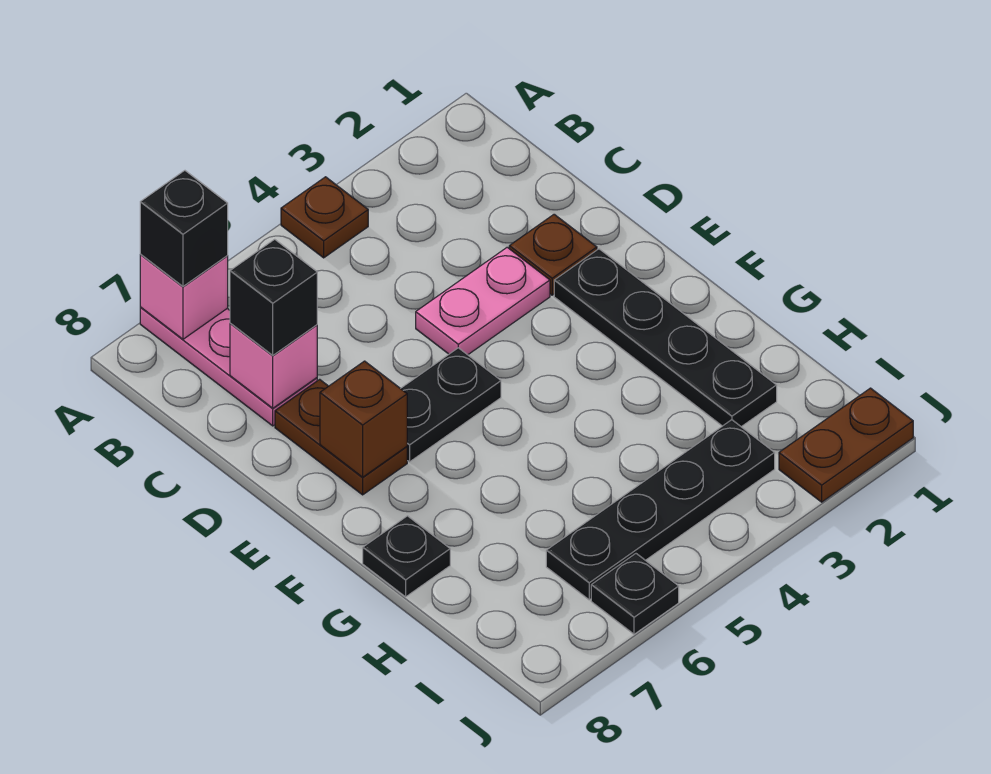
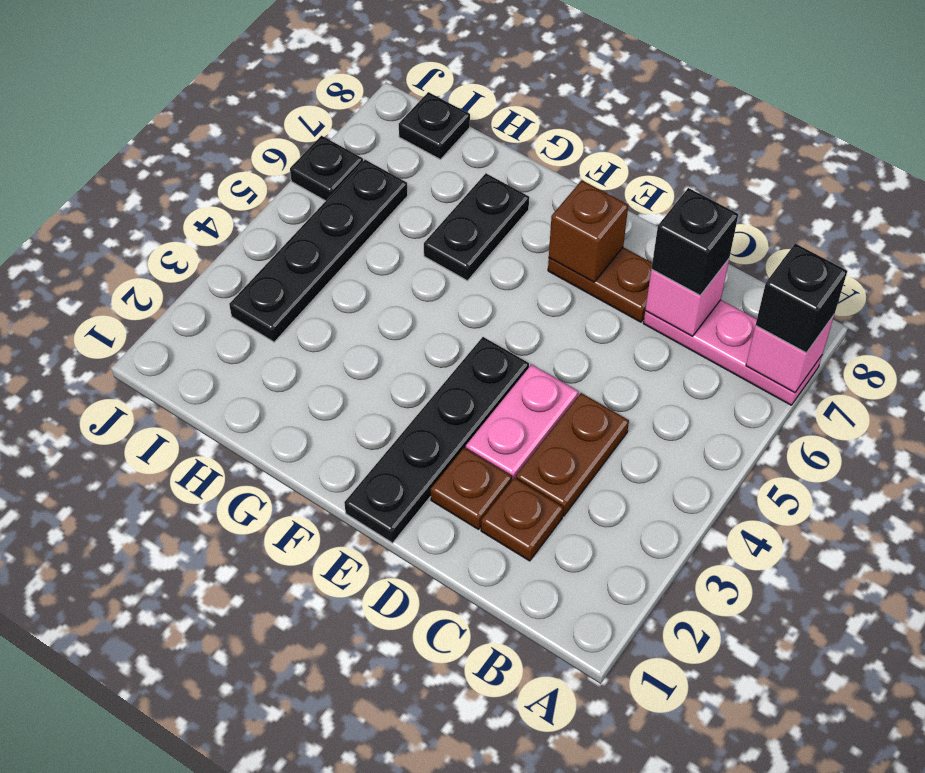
brown 1x1 plate [281,177,368,258] -> brown 1x1 plate moved to [481,478,563,561]
black 1x4 plate [554,249,777,427] -> black 1x4 plate turned to [344,337,529,543]
black 1x2 plate [400,348,501,462] -> black 1x2 plate moved to [424,173,529,281]
black 1x1 plate [363,516,450,597] -> black 1x1 plate moved to [399,92,470,160]
brown 1x2 plate [779,388,913,502] -> brown 1x2 plate moved to [516,393,629,516]

